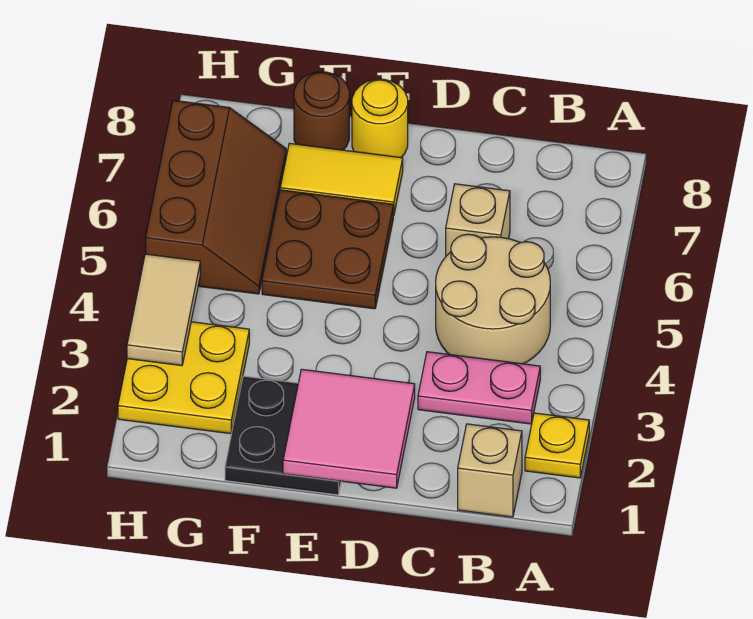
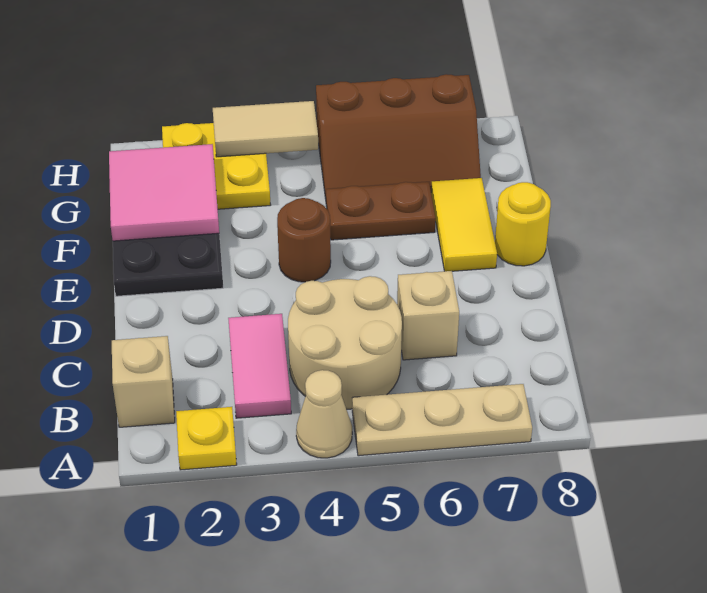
none -> tan 1x1 cone [296,370,352,458]
none -> tan 1x3 plate [352,384,532,456]
pink 1x2 plate [418,352,540,424] -> pink 1x2 tile [228,314,291,418]
pink 2x2 tile [283,369,415,488] -> pink 2x2 tile moved to [109,144,219,241]
brown 2x2 plate [262,190,393,309] -> brown 1x2 plate [326,182,436,240]
brown 1x1 round brick [294,72,349,150] -> brown 1x1 round brick moved to [277,198,331,282]

